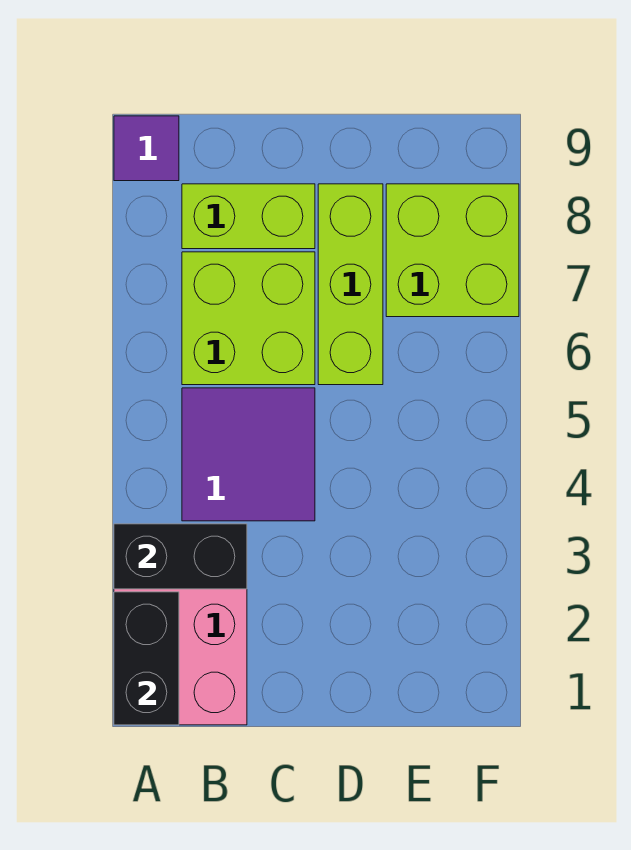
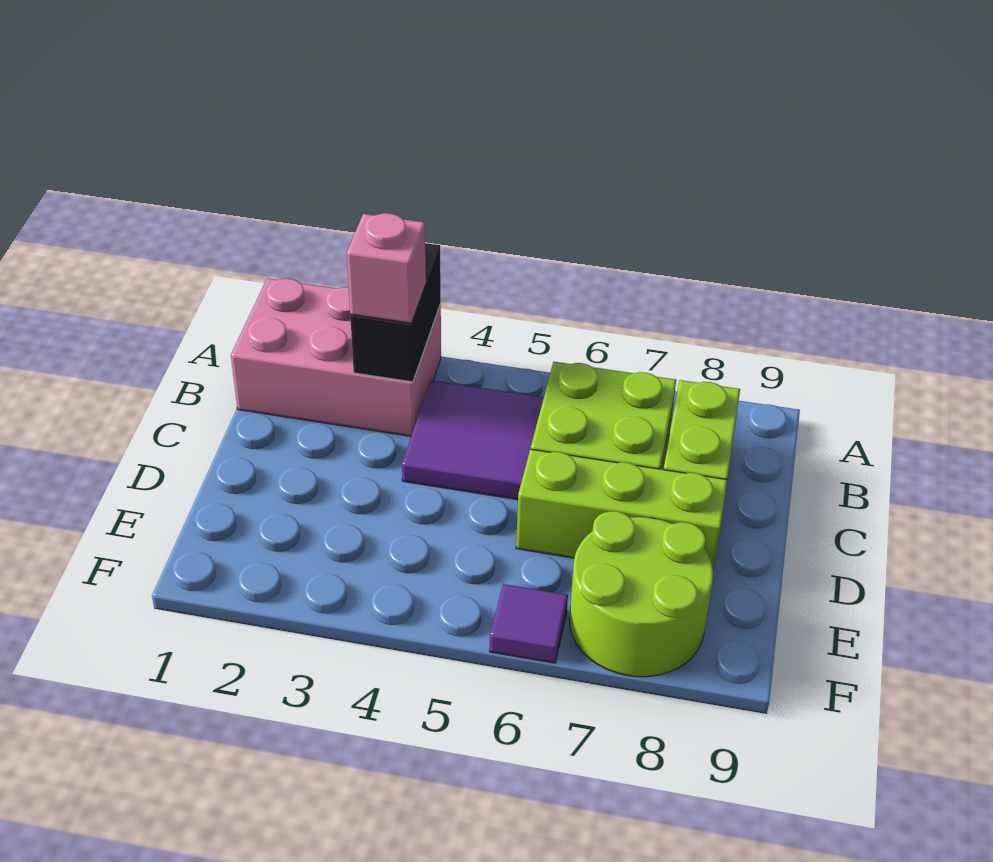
black 1x2 brick [114,592,179,725] -> none
purple 1x1 tile [114,116,179,181] -> purple 1x1 tile moved to [489,584,568,663]
none -> pink 1x1 brick [347,213,426,323]
lime 2x2 brick [386,184,519,317] -> lime 2x2 round brick [569,511,713,677]

